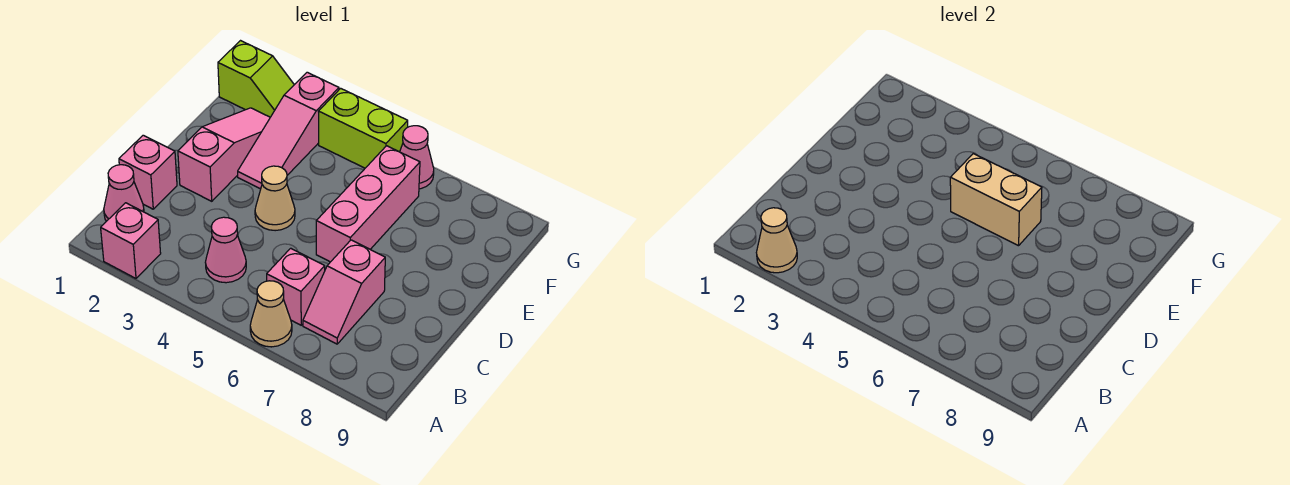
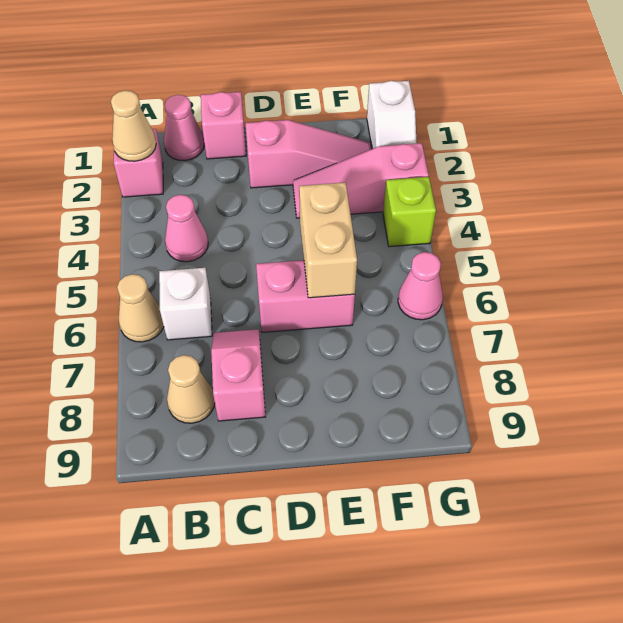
pink 1x1 brick [267,248,325,325] -> white 1x1 brick [159,268,212,340]
pink 1x2 slope [303,240,385,344] -> pink 1x2 slope turned to [211,329,266,421]
tan 1x1 cone [255,166,295,231] -> tan 1x1 cone moved to [167,355,215,423]
pink 1x3 brick [316,146,420,262] -> pink 1x2 brick [256,260,355,332]
lime 1x2 slope [218,41,294,117] -> white 1x2 slope [367,81,417,149]
lime 1x2 brick [318,88,408,168] -> lime 1x1 brick [383,177,436,247]

